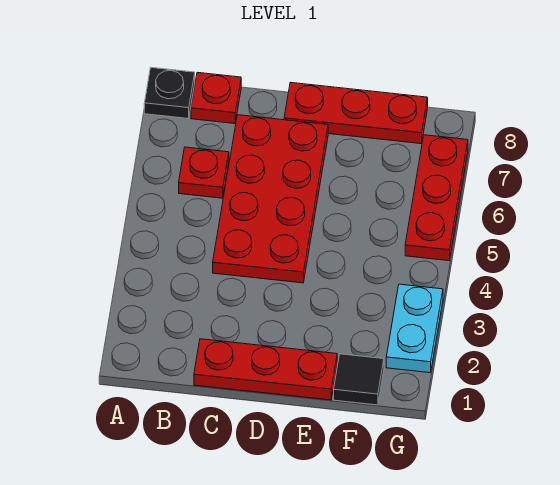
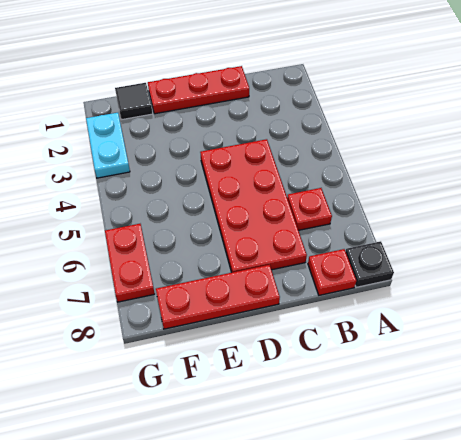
red 1x3 plate [405,135,468,261] -> red 1x2 plate [105,224,155,302]

